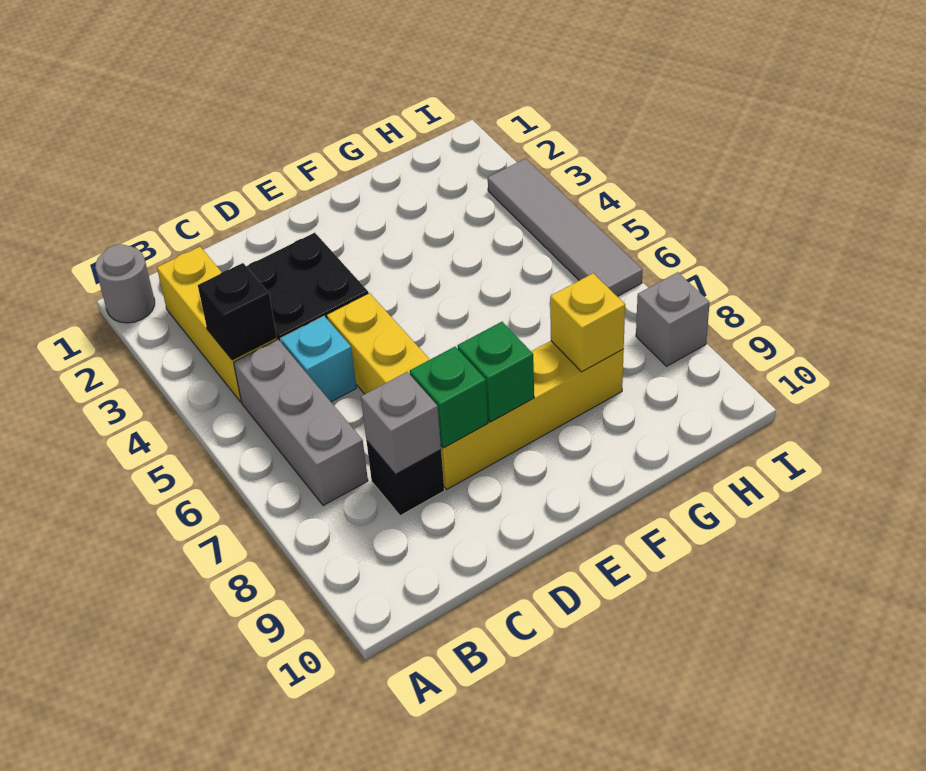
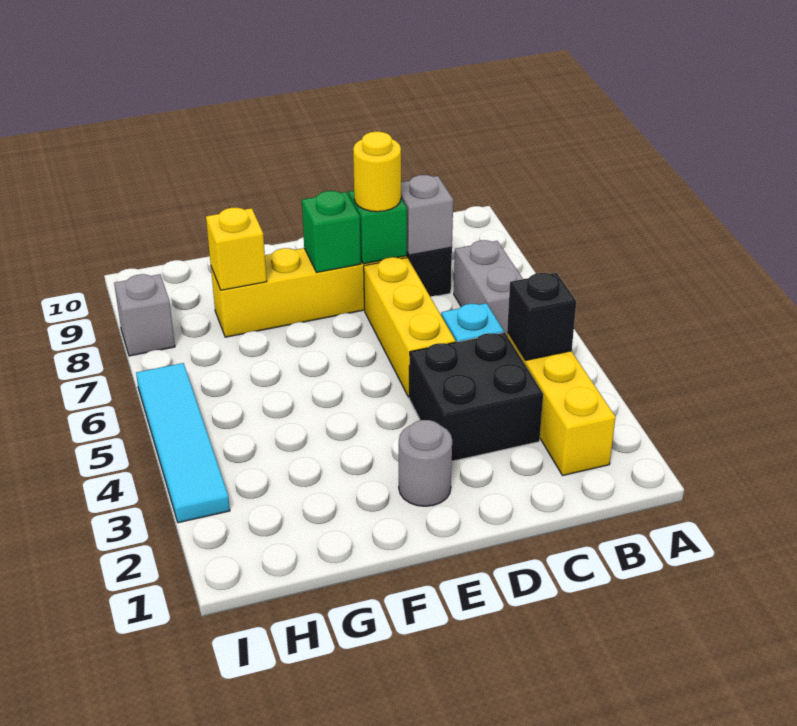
grey 1x1 round brick [96,244,155,323] -> grey 1x1 round brick moved to [399,420,452,506]
grey 1x3 brick [234,340,368,506] -> grey 1x2 brick [454,240,523,335]
none -> yellow 1x1 round brick [353,132,401,212]
grey 1x4 tile [488,159,643,296] -> cyan 1x4 tile [136,363,230,523]

